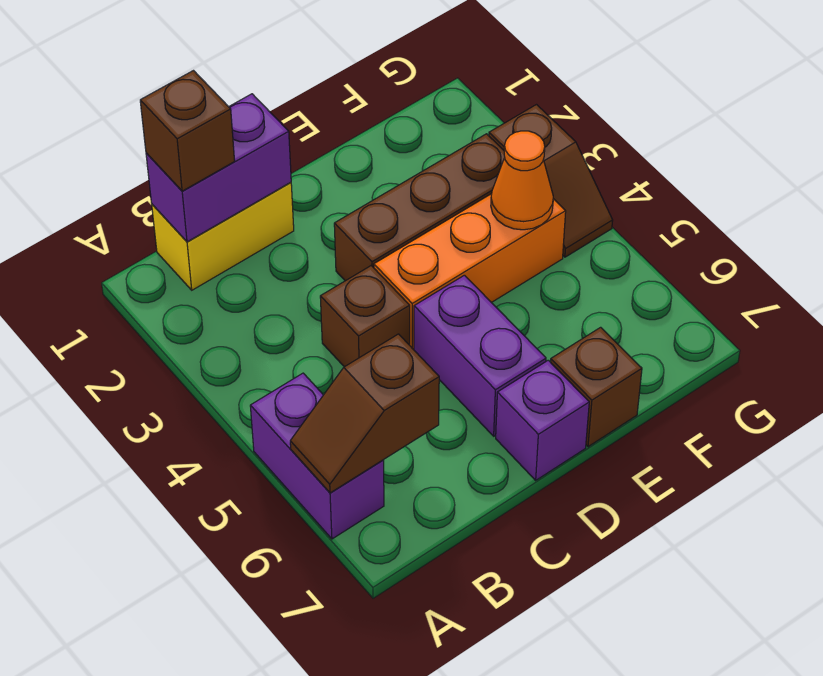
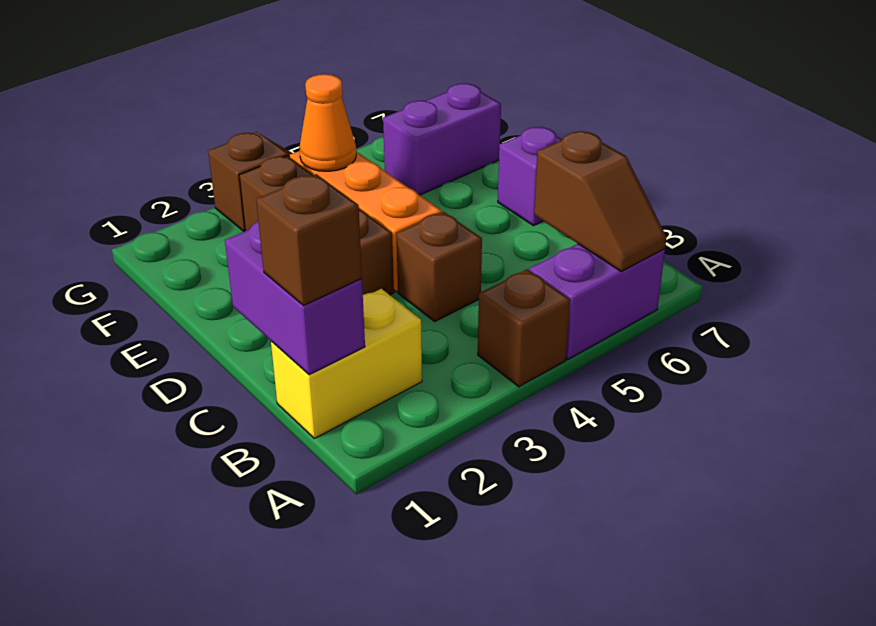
yellow 1x2 brick [152,182,294,290] -> yellow 1x2 brick turned to [271,289,422,438]
purple 1x2 brick [414,275,546,436] -> purple 1x2 brick moved to [383,83,501,195]
brown 1x1 brick [551,327,642,447] -> brown 1x1 brick moved to [478,269,570,387]

